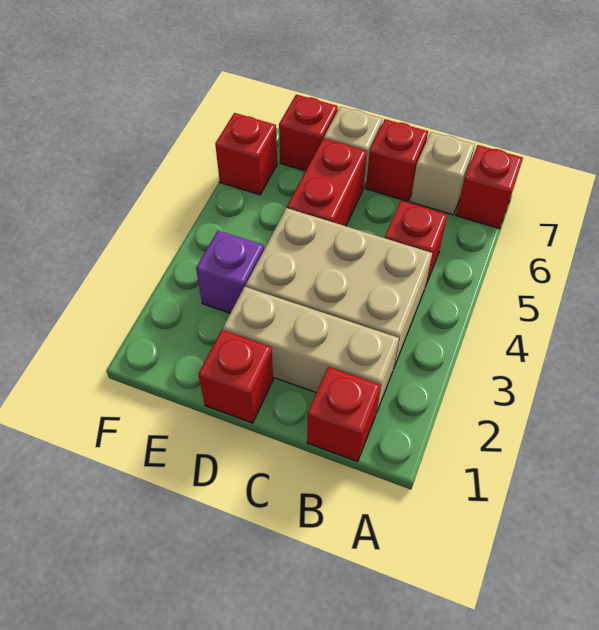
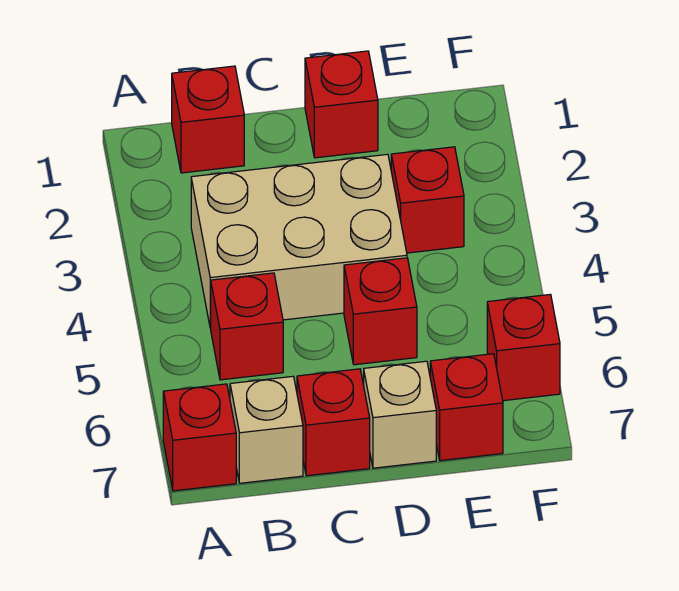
tan 1x3 brick [223,287,399,413] -> none
red 1x2 brick [287,138,367,226] -> red 1x1 brick [344,258,417,365]
purple 1x1 brick [196,231,264,313] -> red 1x1 brick [391,147,464,253]

